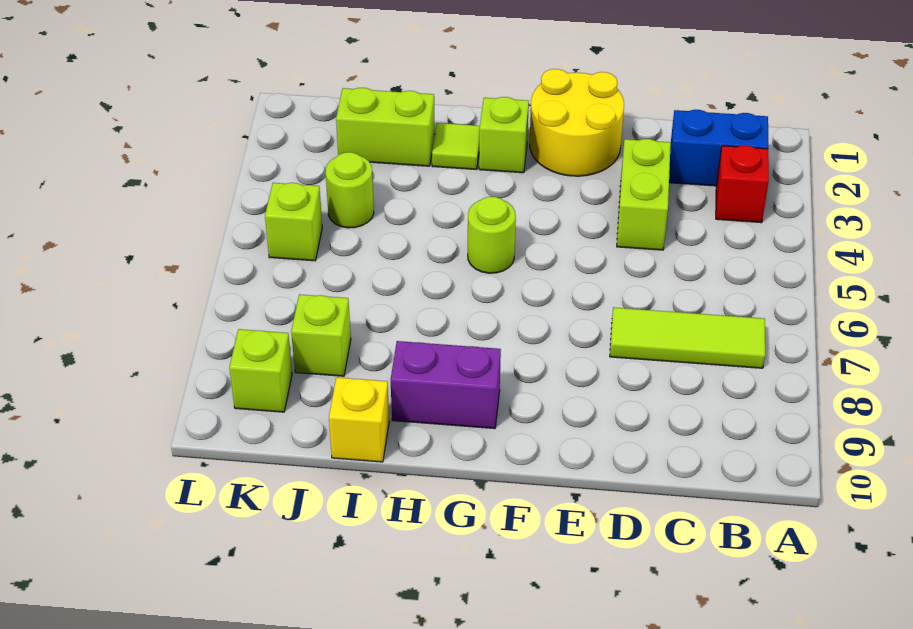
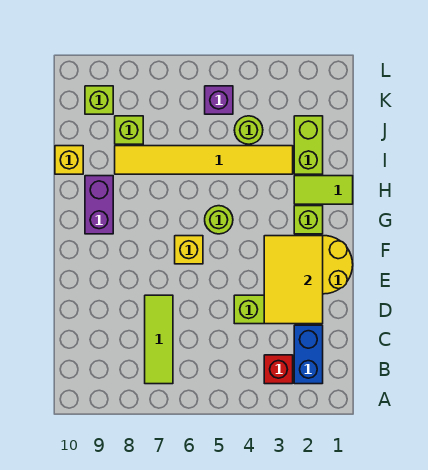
none -> yellow 2x3 tile [264,236,323,324]
none -> yellow 1x1 brick [175,236,203,264]
lime 1x1 tile [432,123,480,170] -> lime 1x2 tile [294,176,353,204]
none -> yellow 1x6 tile [115,146,293,174]
lime 1x1 brick [265,183,322,261] -> purple 1x1 brick [205,86,233,114]

